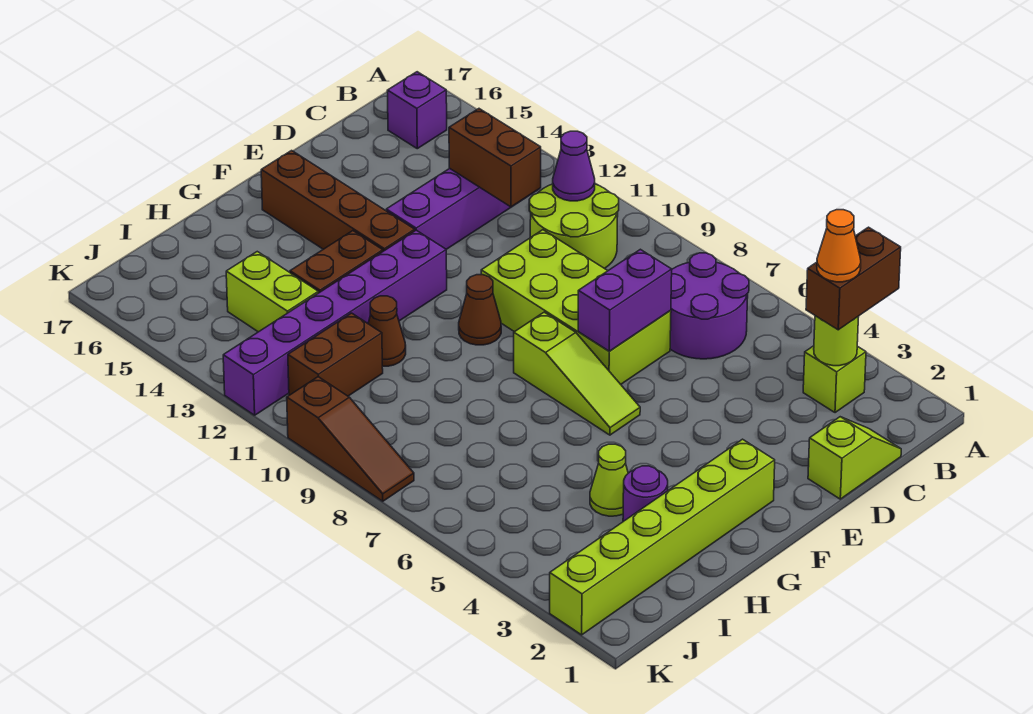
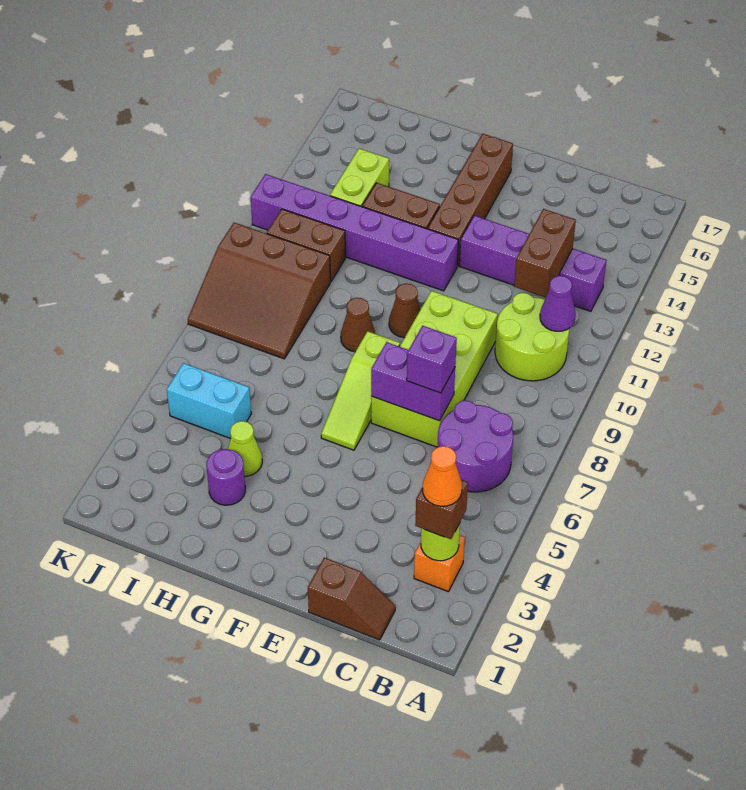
brown 1x2 brick [806,227,901,330] -> brown 1x1 brick [415,480,468,539]
lime 1x1 brick [803,346,866,413] -> orange 1x1 brick [414,535,465,592]
purple 1x1 brick [387,72,447,149] -> purple 1x1 brick moved to [407,326,457,393]
lime 1x2 slope [808,417,901,499] -> brown 1x2 slope [308,558,395,640]
lime 1x6 brick [550,439,775,635] -> none
brown 1x1 cone [368,296,406,366] -> brown 1x1 cone moved to [341,298,375,352]
none -> cyan 1x2 brick [167,363,251,439]
brown 1x3 slope [287,377,414,501] -> brown 3x3 slope [188,222,330,359]

